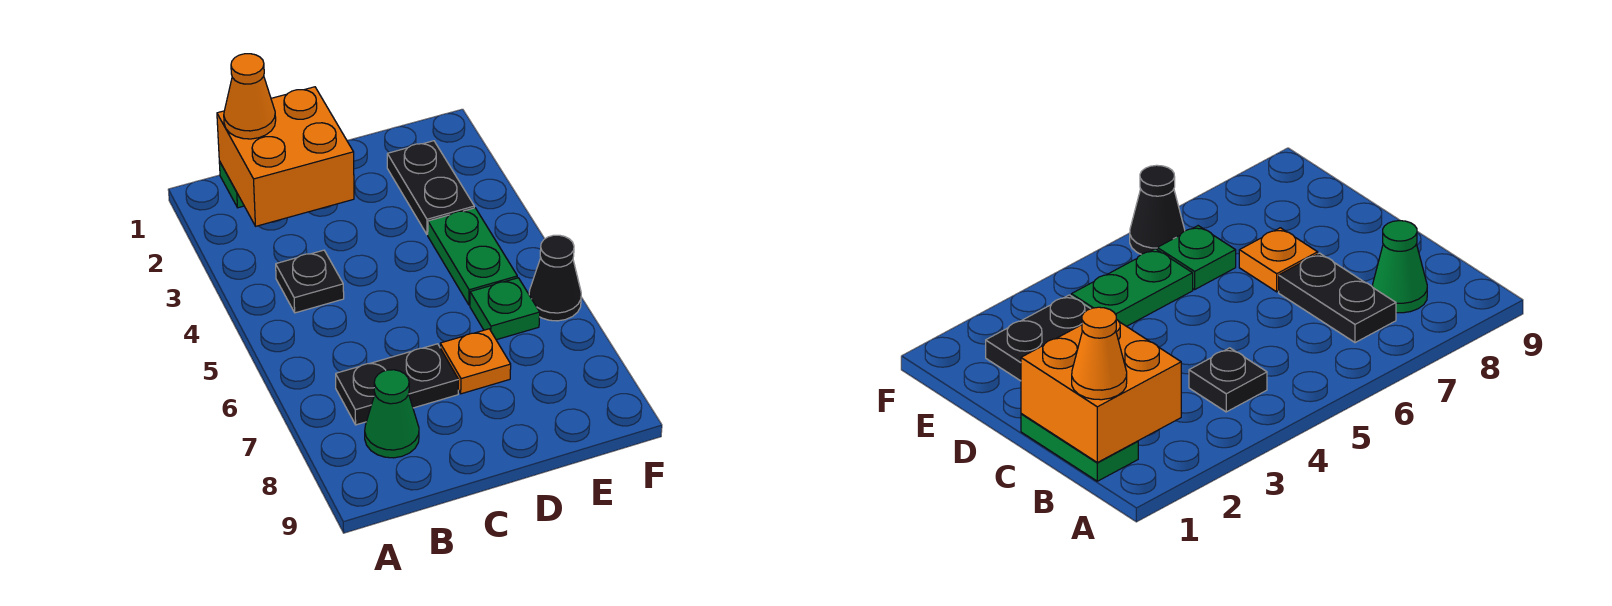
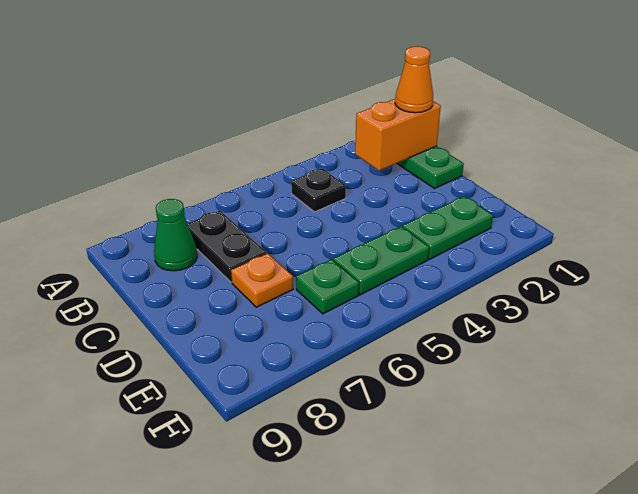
orange 2x2 brick [217,87,354,226] -> orange 1x2 brick [355,99,441,171]
black 1x2 plate [387,141,474,234] -> green 1x2 plate [403,196,493,259]
black 1x1 cone [529,235,581,321] -> none

